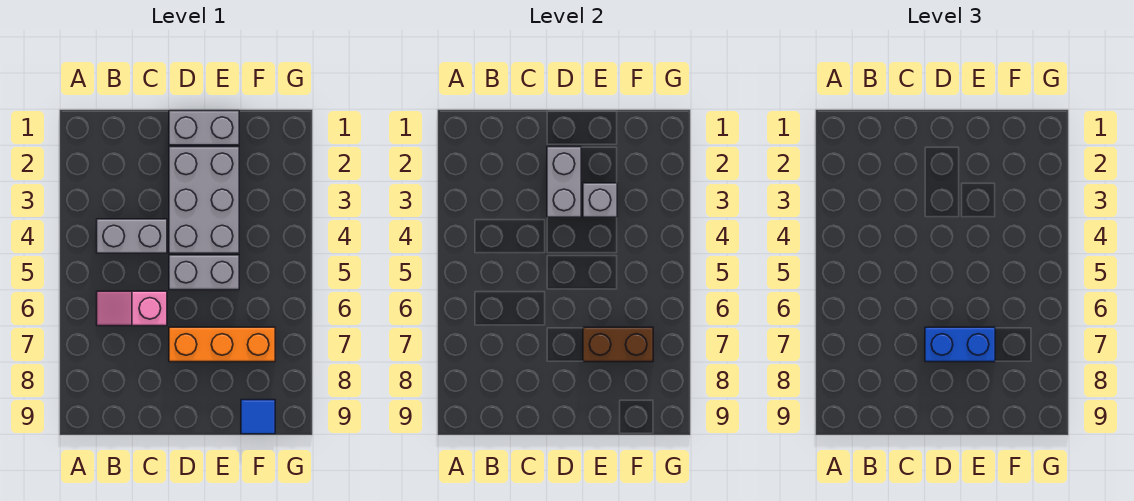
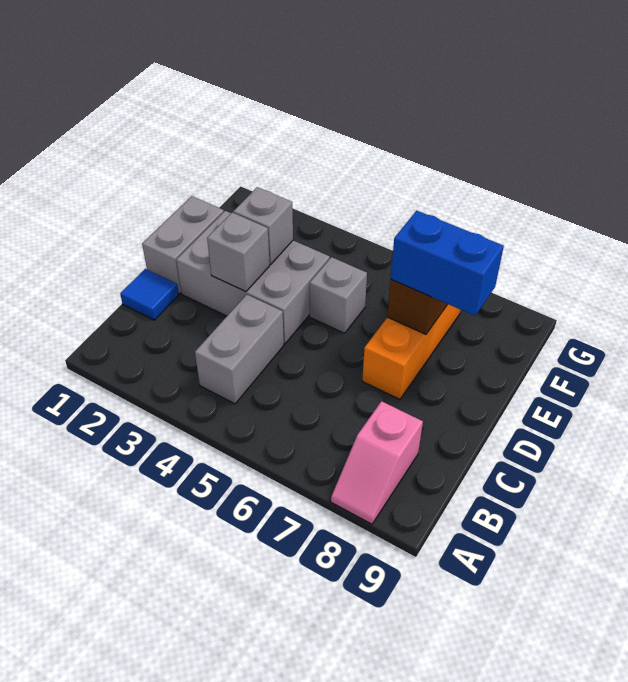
pink 1x2 slope [97,291,167,326] -> pink 1x2 slope moved to [331,401,423,524]
grey 1x2 brick [547,147,581,217] -> grey 1x1 brick [207,212,270,291]
grey 1x2 brick [169,255,239,290] -> grey 1x1 brick [310,257,367,333]
blue 1x2 brick [925,327,995,362] -> blue 1x2 brick turned to [391,211,504,316]
blue 1x1 tile [241,400,275,434] -> blue 1x1 tile moved to [120,269,179,320]

